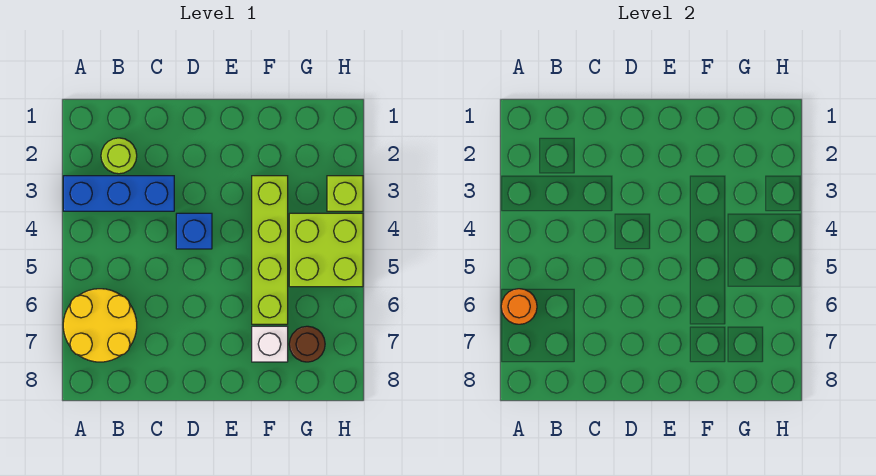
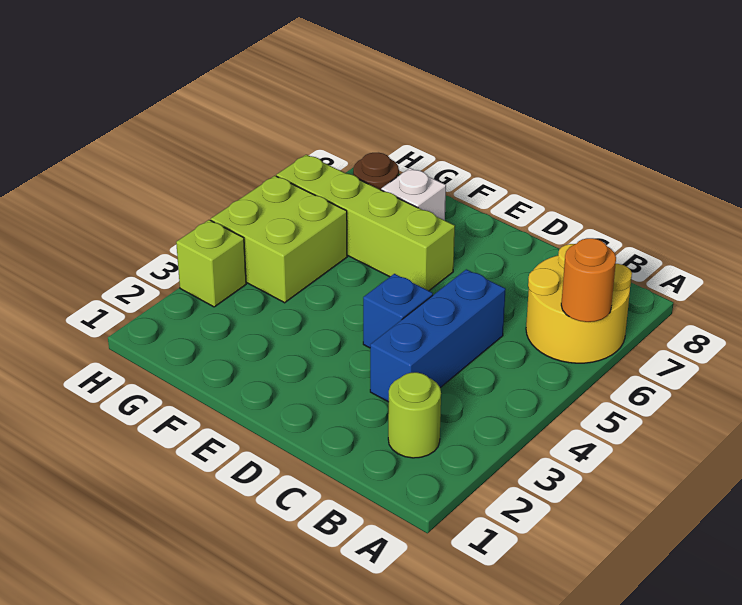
blue 1x3 brick [63,176,174,211] -> blue 1x3 brick turned to [370,269,505,402]
lime 1x4 brick [252,176,288,324] -> lime 1x4 brick turned to [276,155,455,291]

